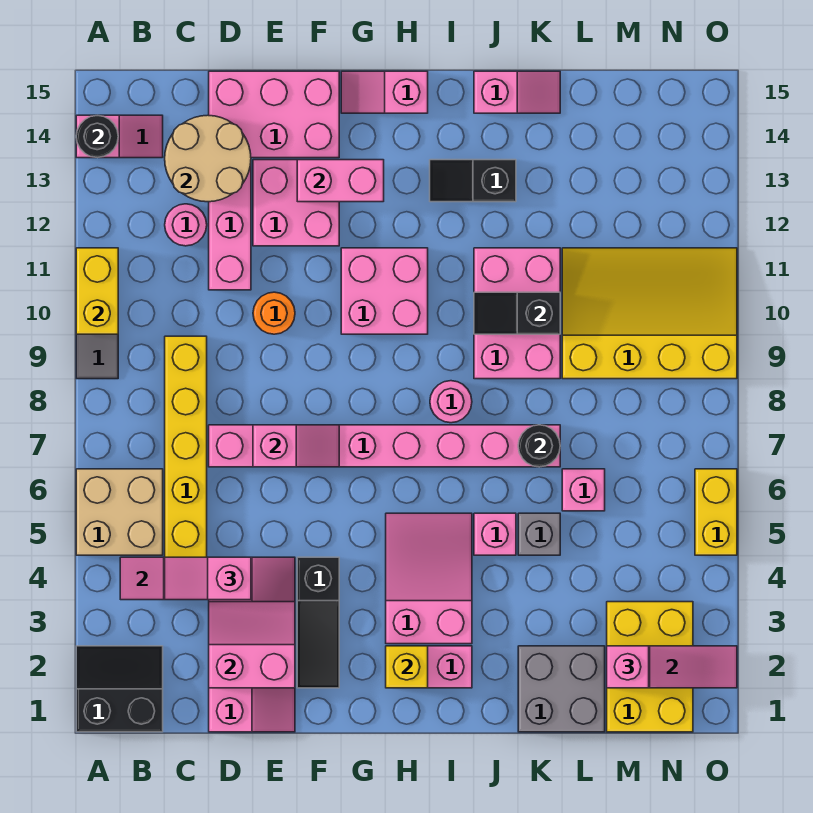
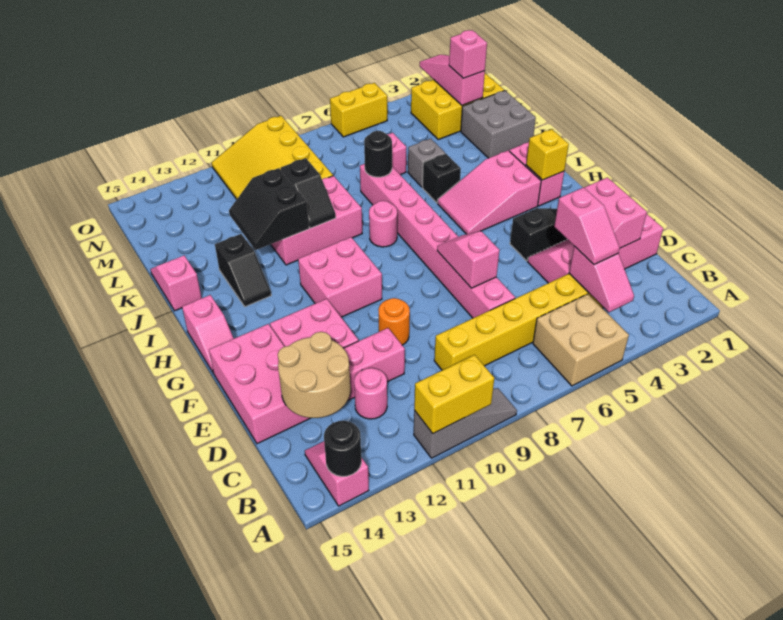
black 2x2 slope [76,646,163,732] -> black 2x2 slope moved to [229,168,309,250]
pink 1x2 brick [297,160,384,202] -> none
pink 1x1 brick [474,513,516,555] -> black 1x1 brick [422,154,461,203]

